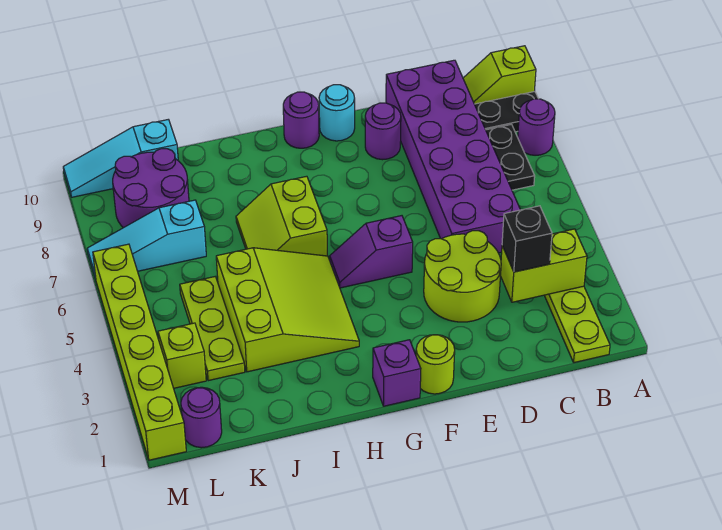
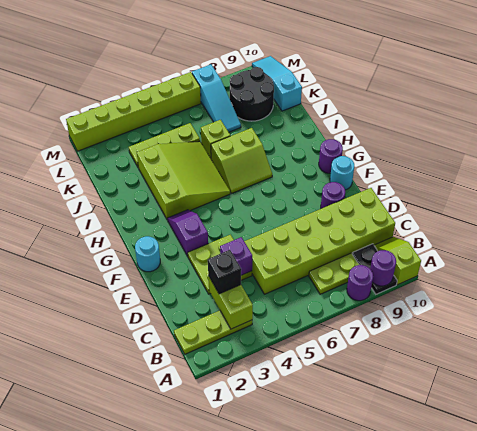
black 1x2 plate [486,124,535,190] -> lime 1x2 plate [309,253,359,294]
purple 2x6 brick [386,60,520,253] -> lime 2x6 brick [244,188,395,294]
lime 2x2 round brick [424,231,501,322] -> lime 2x2 plate [188,235,252,294]
lime 1x1 round brick [416,335,455,394] -> cyan 1x1 round brick [135,236,160,272]
purple 1x2 slope [330,216,413,288] -> purple 1x2 slope moved to [167,210,208,256]
purple 1x1 brick [373,340,421,406] -> purple 1x1 brick moved to [220,237,252,275]
lime 3x3 slope [216,248,359,372] -> lime 3x3 slope turned to [137,141,230,219]
lime 2x2 slope [236,176,327,256] -> lime 2x2 slope turned to [211,128,272,194]
cyan 1x3 slope [87,200,206,279] -> cyan 1x3 slope turned to [192,64,241,132]
purple 2x2 round brick [113,149,189,228] -> black 2x2 round brick [230,67,274,121]
purple 1x1 round brick [181,387,222,448] -> purple 1x1 round brick moved to [370,250,396,286]
lime 1x1 brick [158,323,206,388] -> lime 1x1 brick moved to [201,120,230,158]

